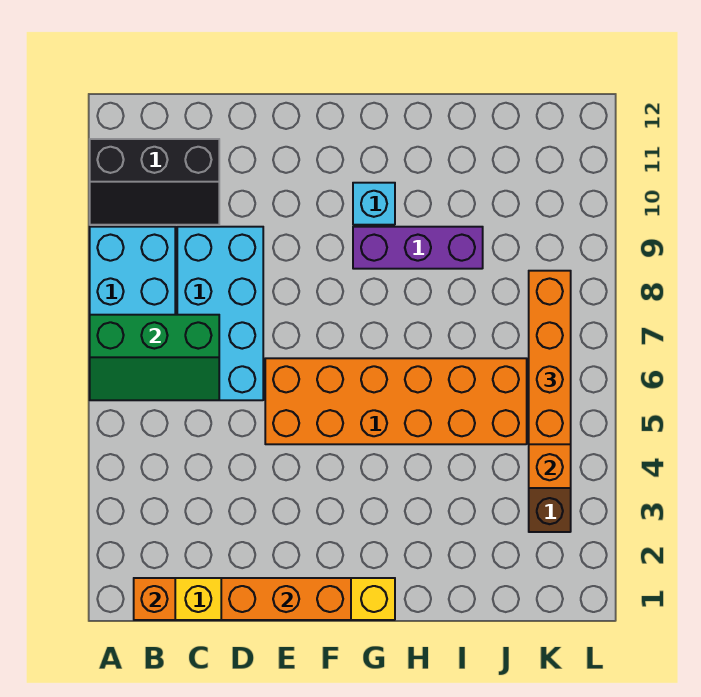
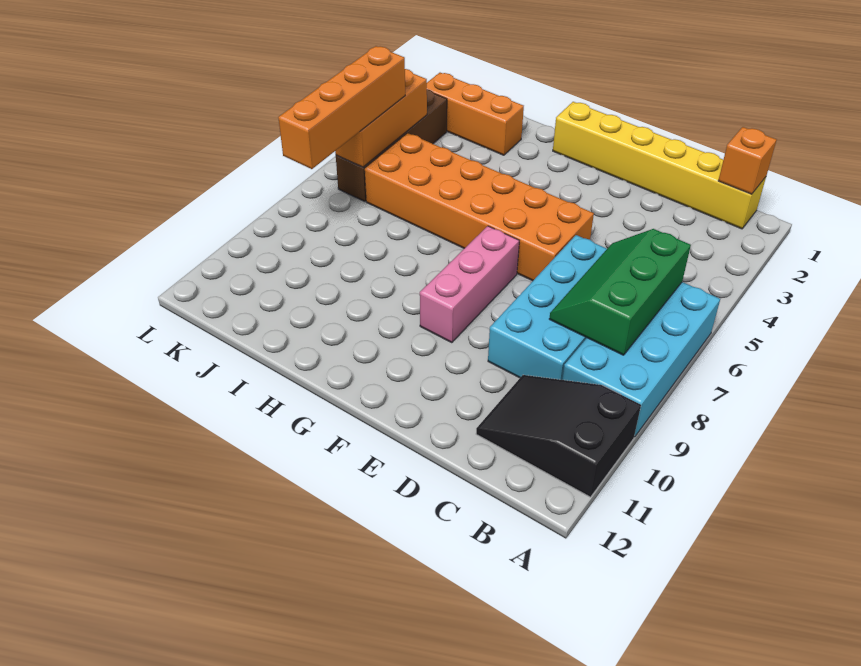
green 2x3 slope [90,315,219,400] -> green 2x3 slope turned to [549,229,691,355]
black 2x3 slope [90,139,219,225] -> black 2x3 slope turned to [476,375,641,497]
orange 1x3 brick [221,578,351,620] -> orange 1x3 brick moved to [427,73,524,155]
none -> pink 1x3 brick [420,226,519,343]
purple 1x3 brick [353,227,483,269] -> none
cyan 1x1 brick [353,183,395,225] -> none

